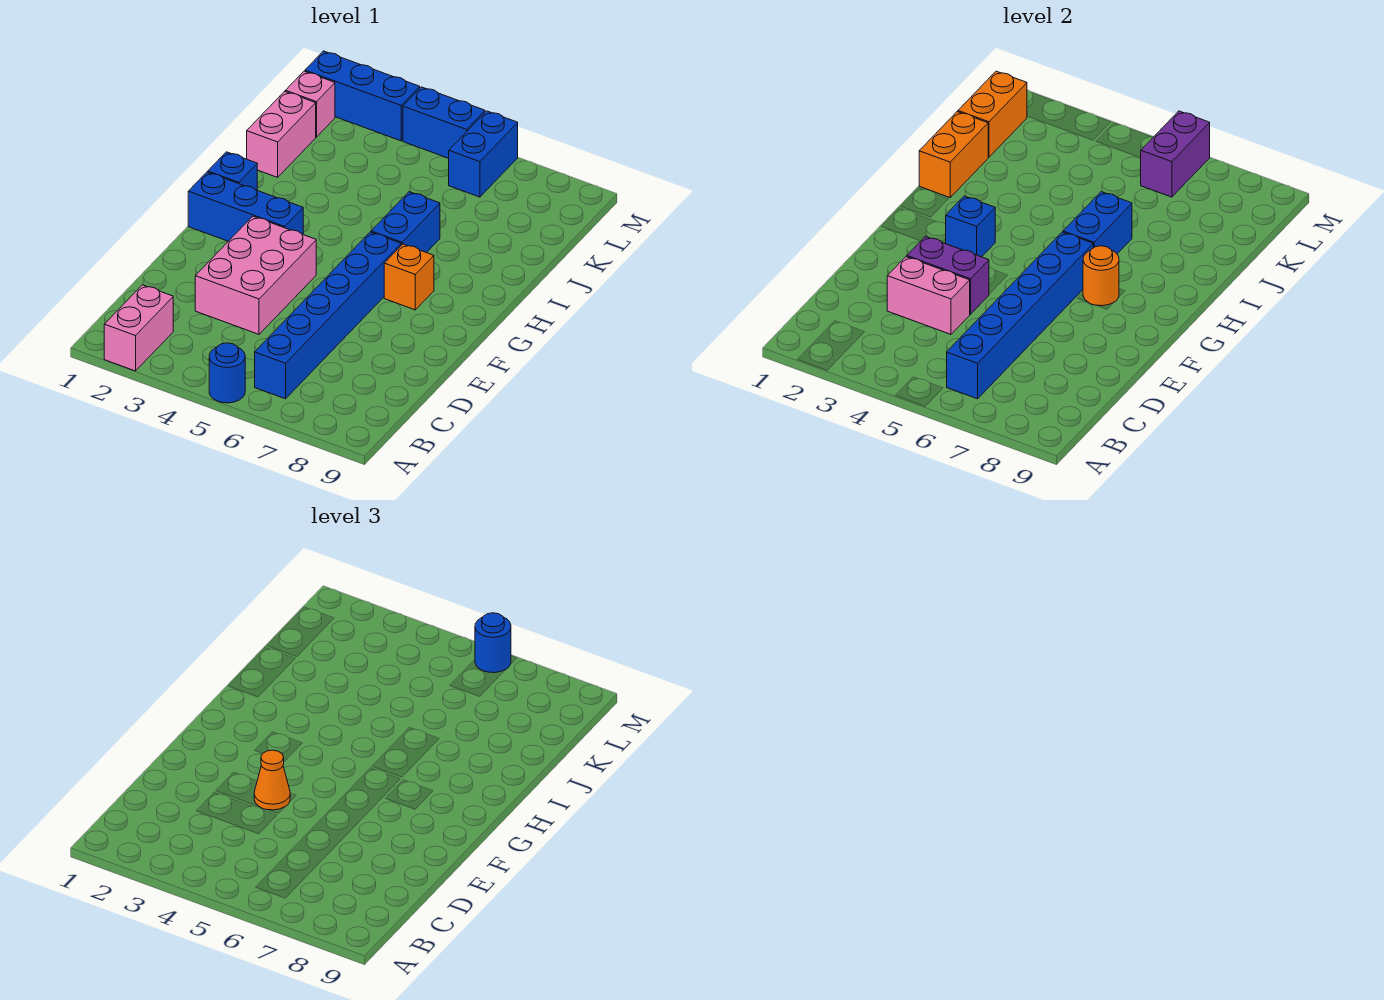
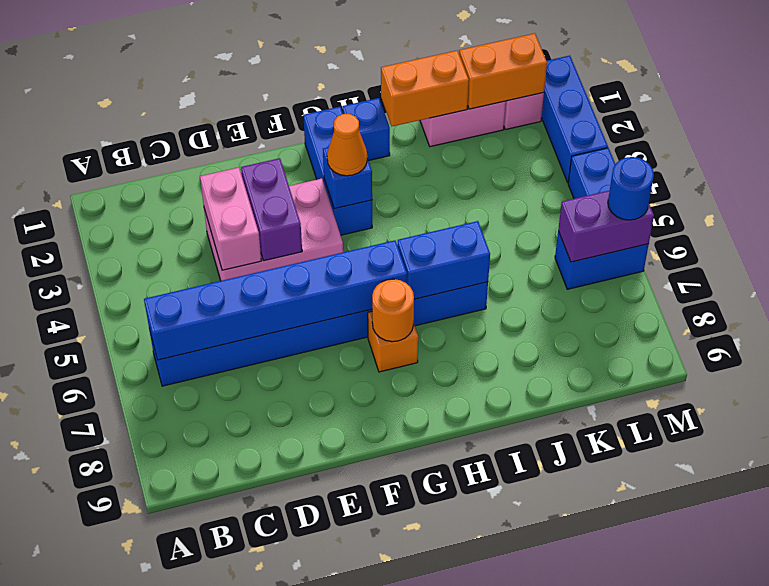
pink 1x2 brick [104,285,173,371] -> none
blue 1x1 round brick [209,343,245,403] -> none
orange 1x1 cone [254,750,290,810] -> orange 1x1 cone moved to [327,114,367,176]

